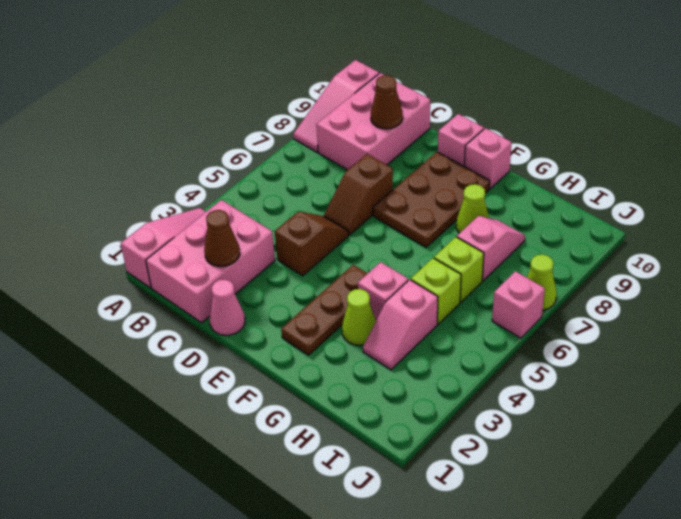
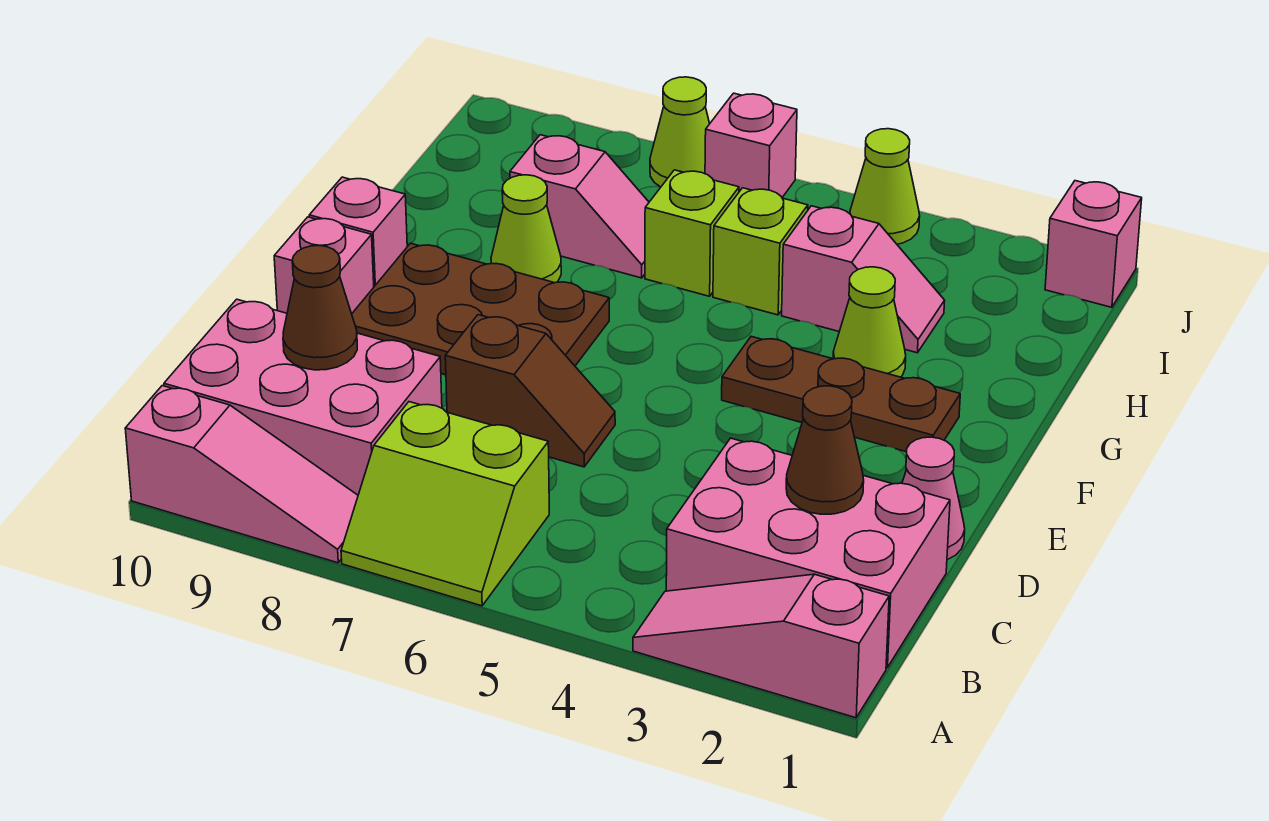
none -> lime 2x2 slope [341,402,549,606]
brown 1x2 slope [275,211,348,276] -> none
pink 1x1 brick [358,262,408,320] -> pink 1x1 brick moved to [1045,181,1142,307]
pink 1x2 slope [457,216,525,281] -> pink 1x2 slope turned to [510,135,649,278]
none -> lime 1x1 cone [850,129,920,244]

